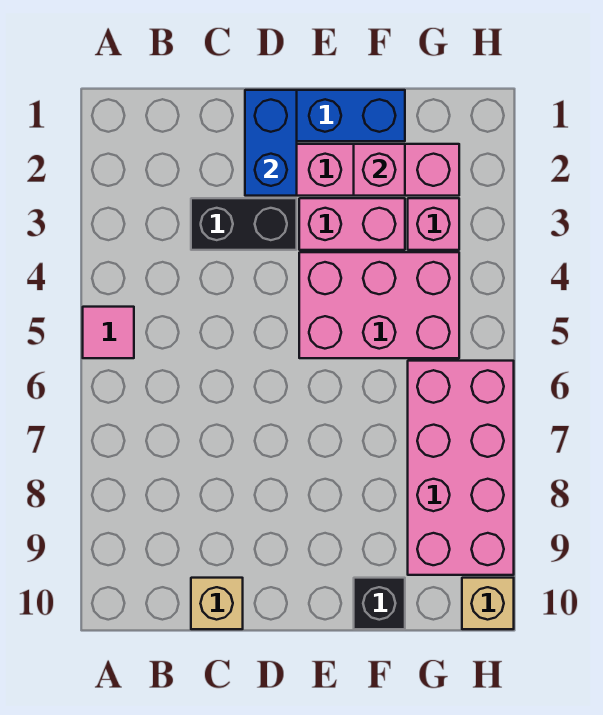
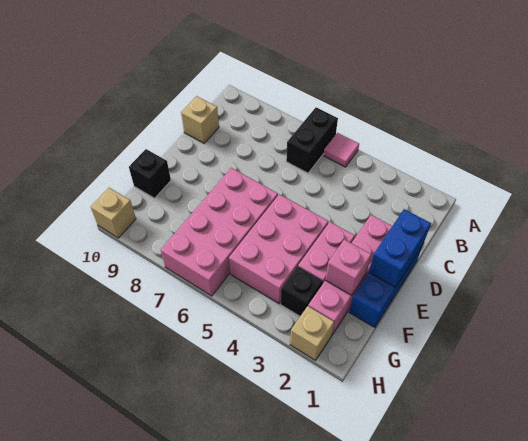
black 1x2 brick [191,198,297,250] -> black 1x2 brick moved to [286,108,338,173]
blue 1x2 brick [245,90,297,196] -> blue 1x2 brick turned to [369,209,431,287]
pink 1x1 brick [408,198,459,250] -> black 1x1 brick [281,266,323,316]
pink 2x4 brick [408,361,514,575] -> pink 2x4 brick turned to [161,168,278,296]
none -> tan 1x1 brick [290,306,334,361]

